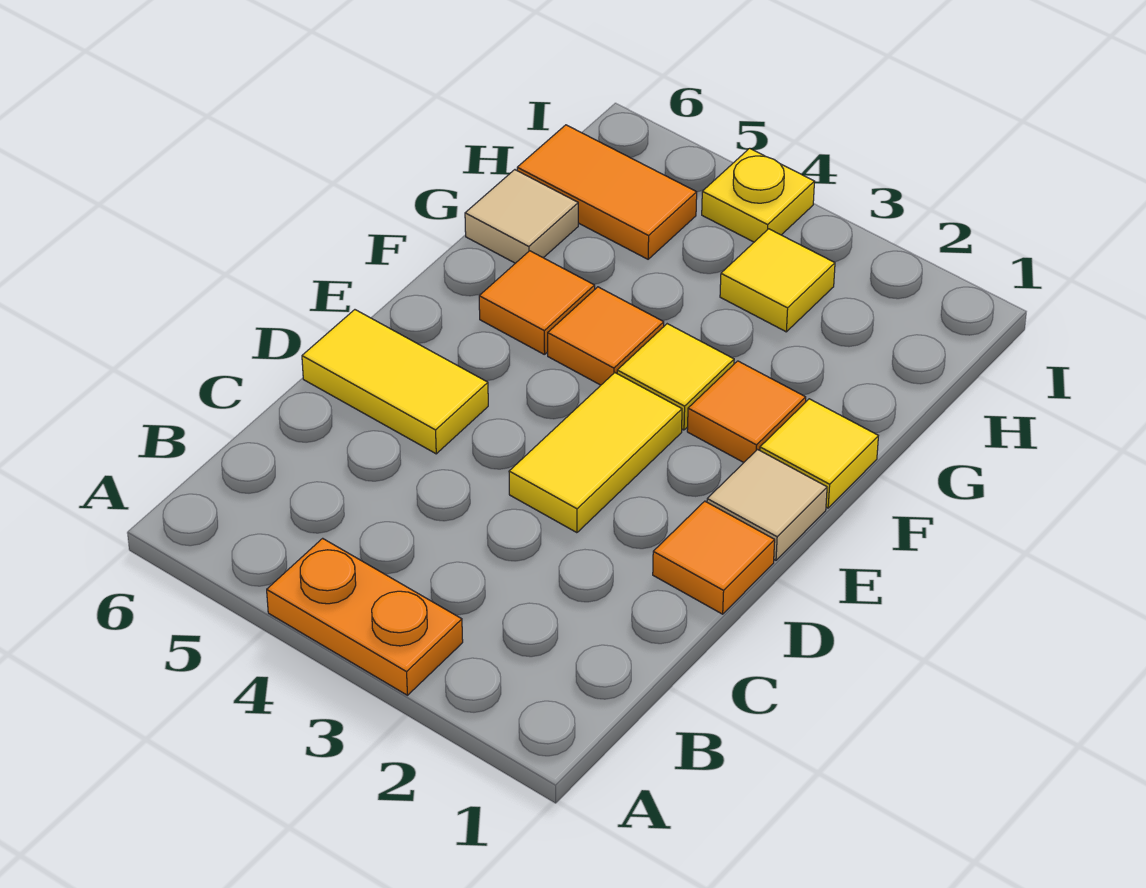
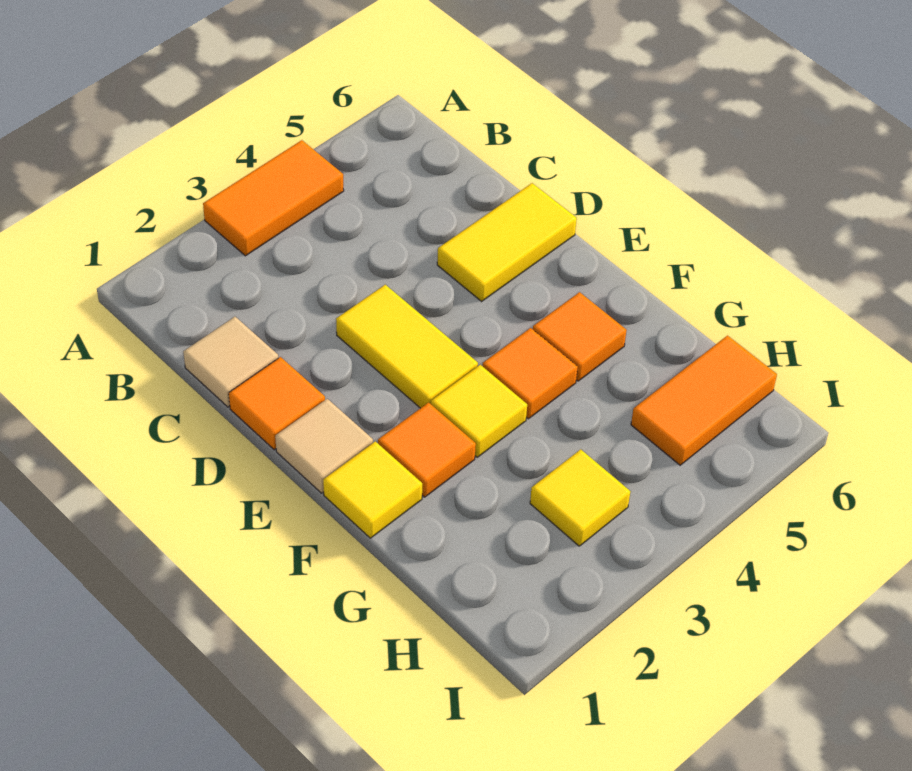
orange 1x2 plate [267,538,463,695] -> orange 1x2 tile [203,140,344,256]
tan 1x1 tile [465,170,578,263] -> tan 1x1 tile moved to [183,317,279,407]
yellow 1x1 plate [702,148,815,242] -> none

